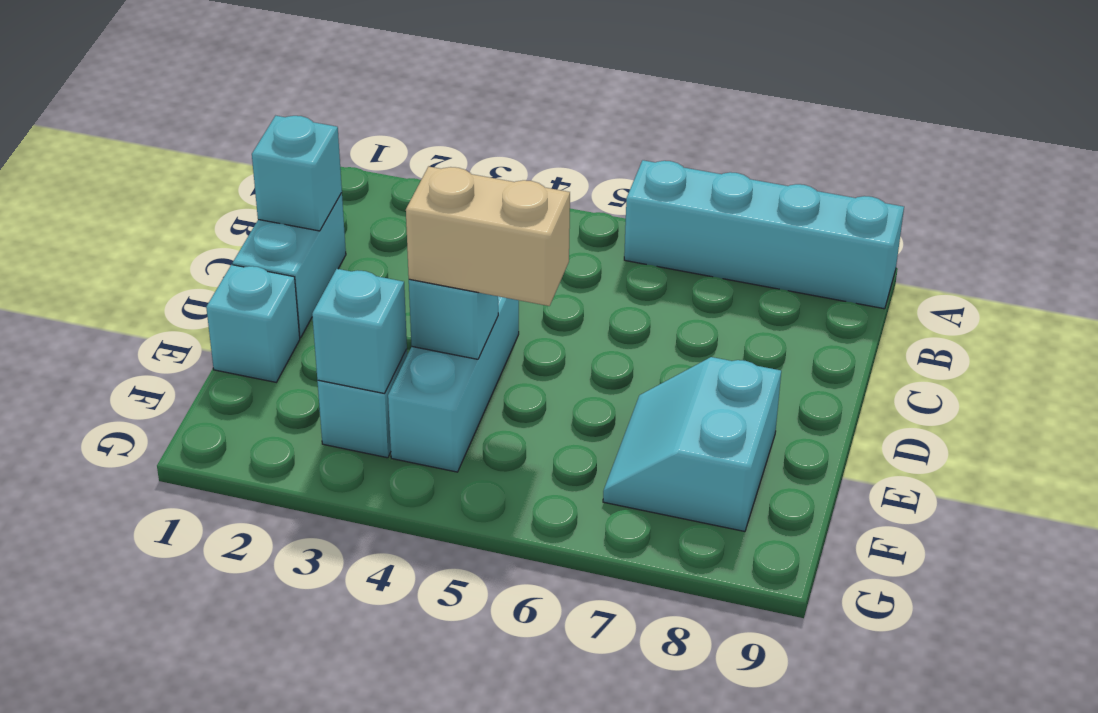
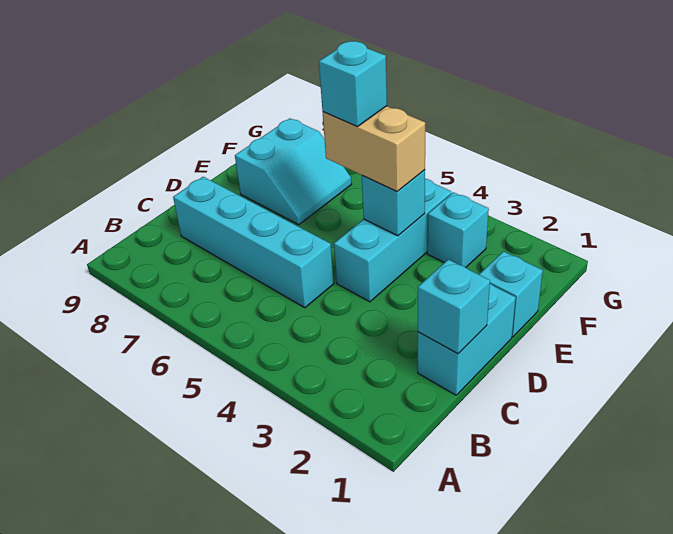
cyan 1x4 brick [624,160,904,309] -> cyan 1x4 brick moved to [173,177,334,308]
cyan 1x1 brick [312,269,407,394] -> cyan 1x1 brick moved to [319,41,387,127]

